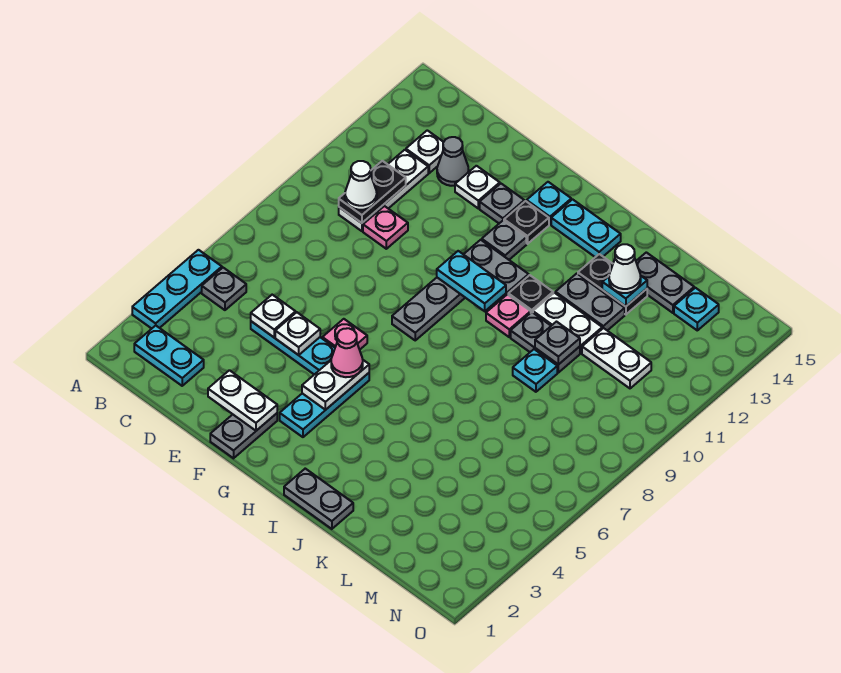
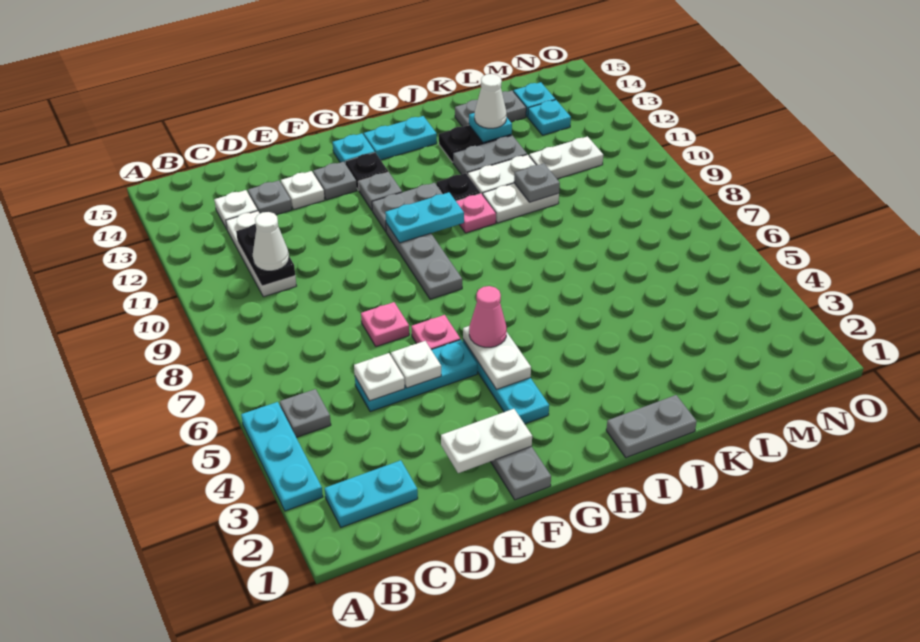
pink 1x1 plate [363,206,408,249] -> pink 1x1 plate moved to [361,302,409,347]
grey 1x1 cone [437,137,469,186] -> grey 1x1 plate [248,181,292,215]
grey 1x2 plate [511,312,580,373] -> white 1x2 plate [483,183,559,223]
cyan 1x1 plate [513,349,557,392] -> cyan 1x1 plate moved to [528,100,571,135]

